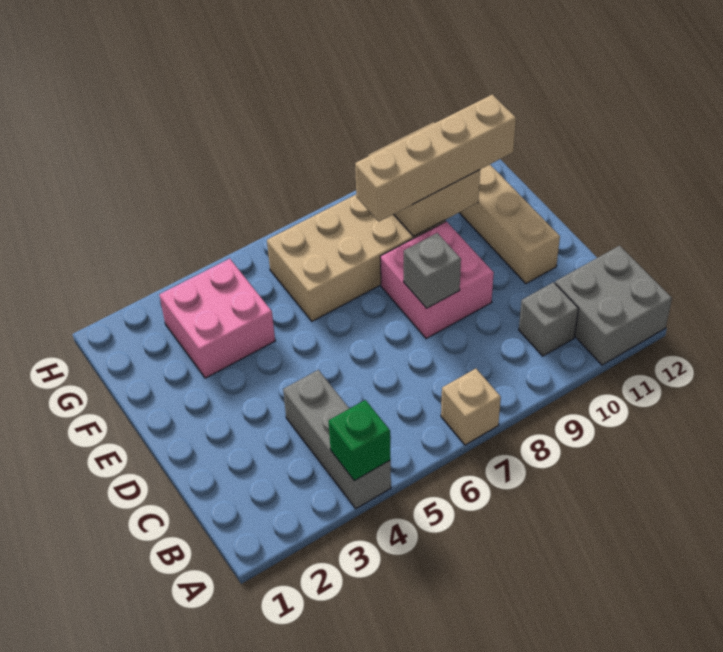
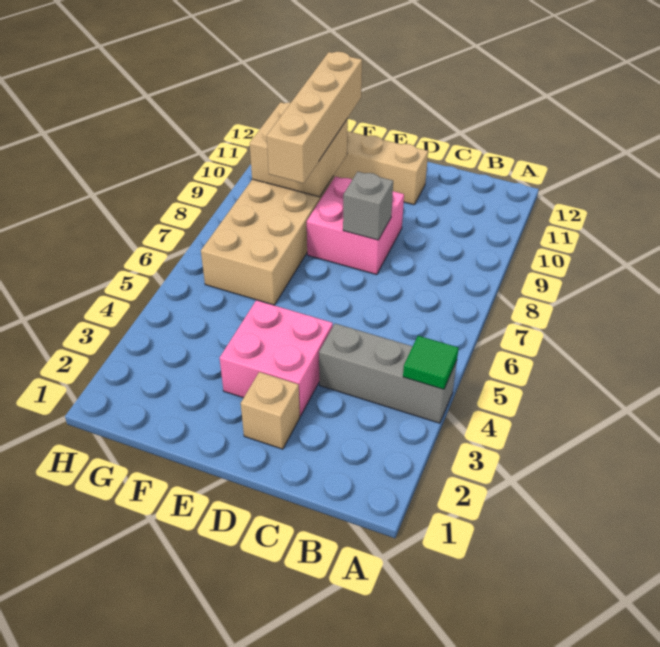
green 1x1 brick [329,400,391,481] -> green 1x1 tile [403,336,459,389]
tan 1x1 brick [441,369,501,445] -> tan 1x1 brick moved to [241,372,300,449]
grey 2x2 brick [555,246,672,365] -> none
grey 1x1 brick [519,282,578,356] -> none
pink 2x2 brick [159,259,275,378] -> pink 2x2 brick moved to [220,300,333,416]

